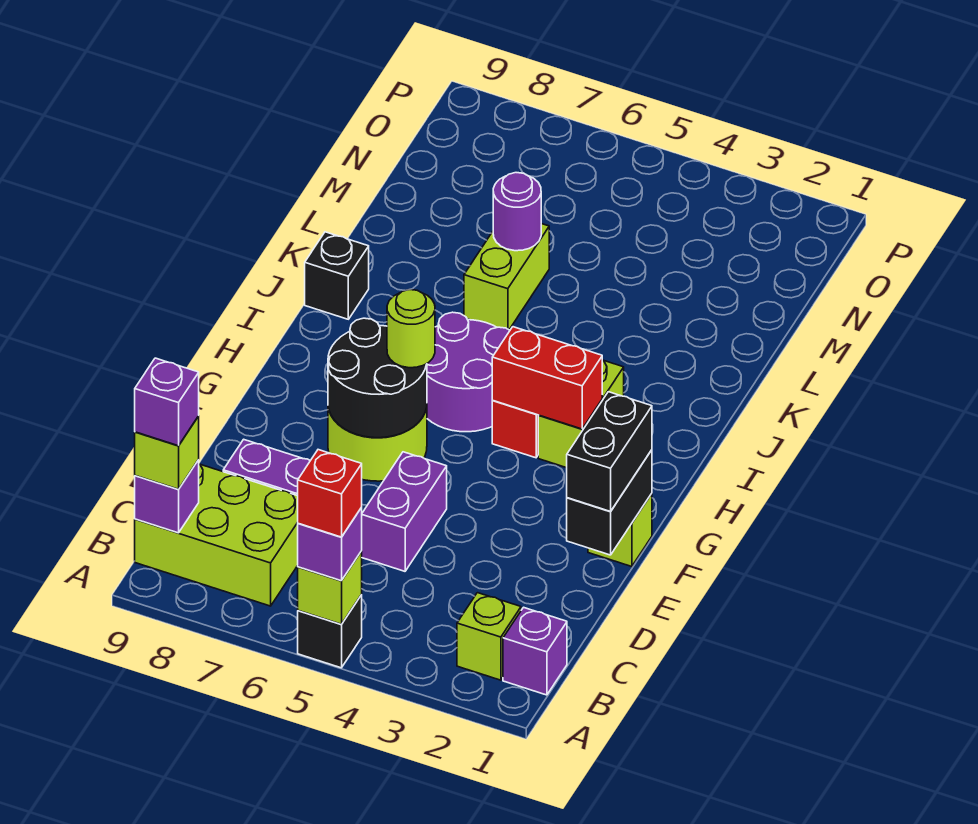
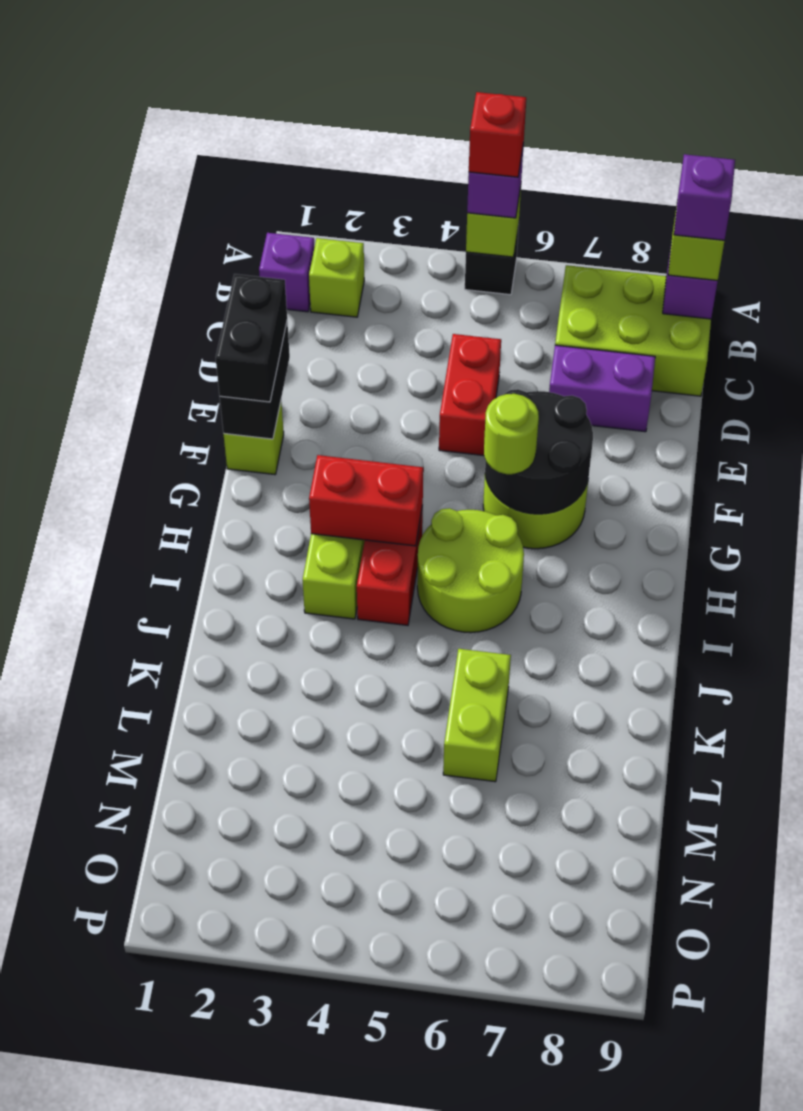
purple 1x2 brick [362,452,447,571] -> red 1x2 brick [439,334,501,456]
purple 2x2 round brick [427,312,510,432] -> lime 2x2 round brick [417,508,524,633]
black 1x1 brick [305,232,369,319] -> none
purple 1x1 round brick [493,173,541,251] -> none

